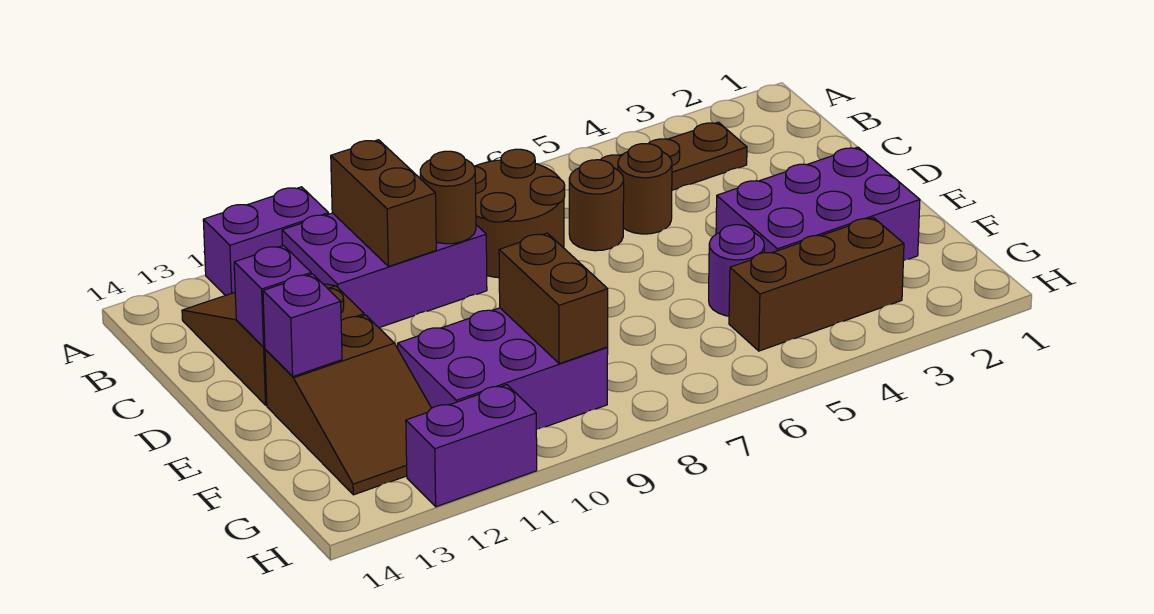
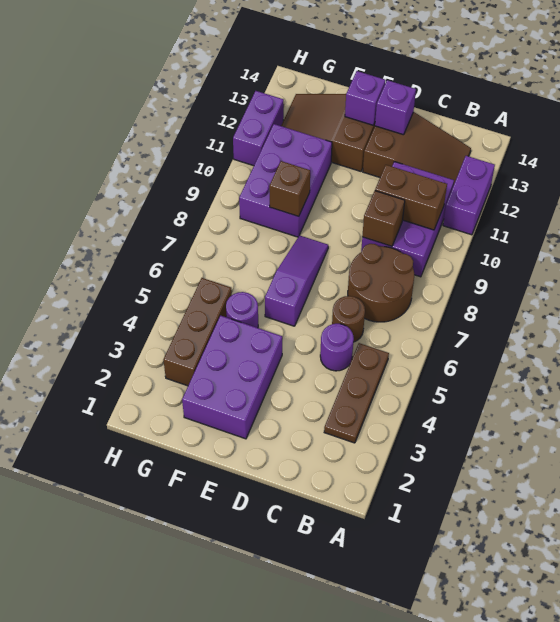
brown 1x1 round brick [618,144,672,234] -> purple 1x1 round brick [320,324,354,371]
brown 1x1 round brick [420,151,476,244] -> brown 1x1 brick [362,191,405,246]
none -> purple 1x3 slope [265,235,328,326]
brown 1x2 brick [499,233,608,364] -> brown 1x1 brick [269,161,310,216]

